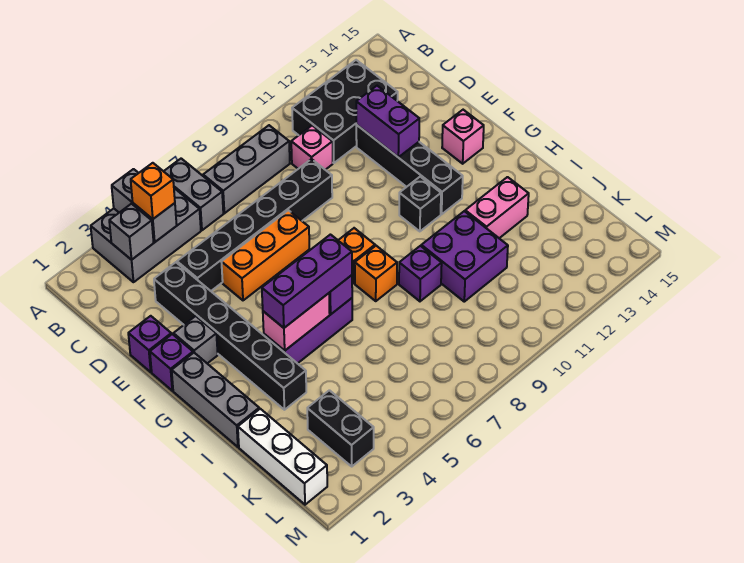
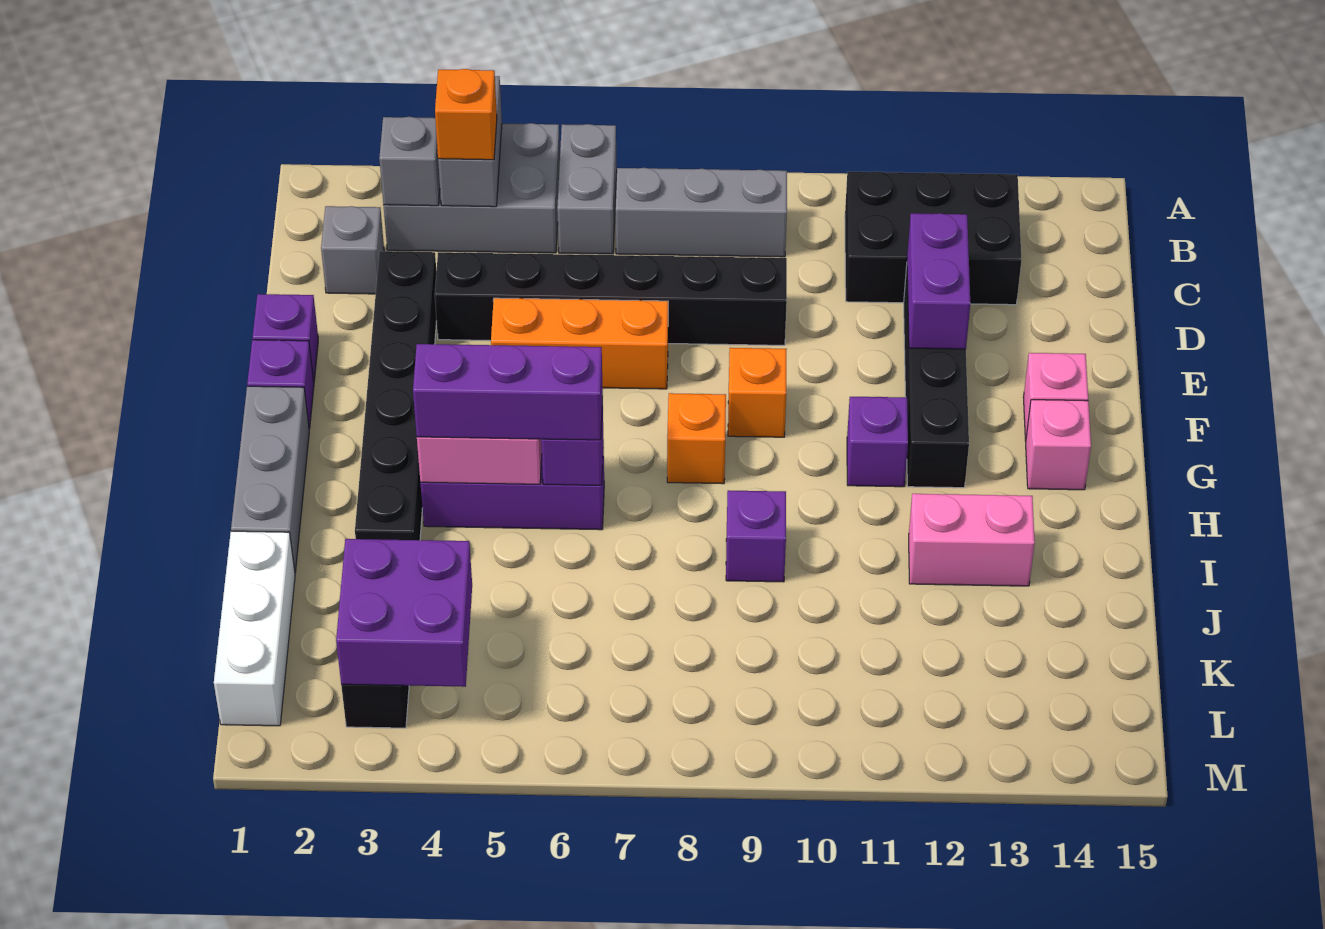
pink 1x1 brick [291,125,333,170] -> pink 1x1 brick moved to [1026,400,1091,490]
grey 1x1 brick [173,316,218,364] -> grey 1x1 brick moved to [321,206,384,294]
black 1x1 brick [399,177,441,231] -> purple 1x1 brick [847,397,908,487]
orange 1x1 brick [355,246,397,301] -> orange 1x1 brick moved to [728,348,787,437]
purple 2x2 brick [421,211,508,302] -> purple 2x2 brick moved to [336,539,472,687]

